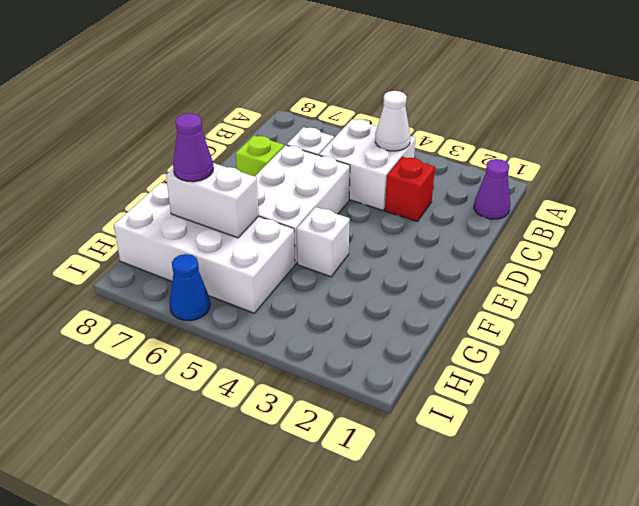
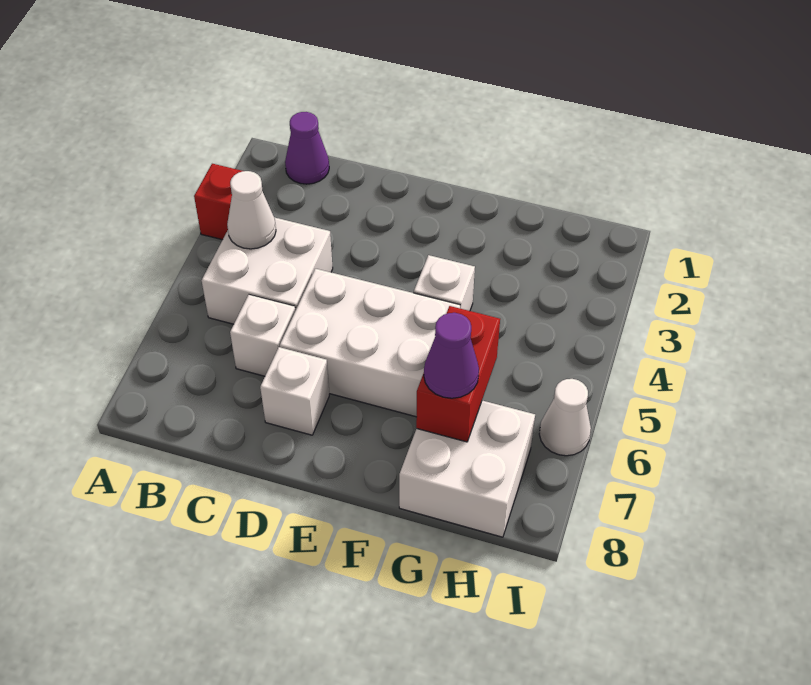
red 1x1 brick [385,157,435,221] -> red 1x1 brick moved to [194,164,242,240]
lime 1x1 brick [236,135,284,176] -> white 1x1 brick [260,347,329,435]
white 2x4 brick [114,183,295,313] -> white 2x2 brick [399,400,535,537]
white 1x2 brick [166,163,259,238] -> red 1x2 brick [416,306,500,442]
blue 1x1 cone [169,254,210,321] -> white 1x1 cone [539,379,591,456]

